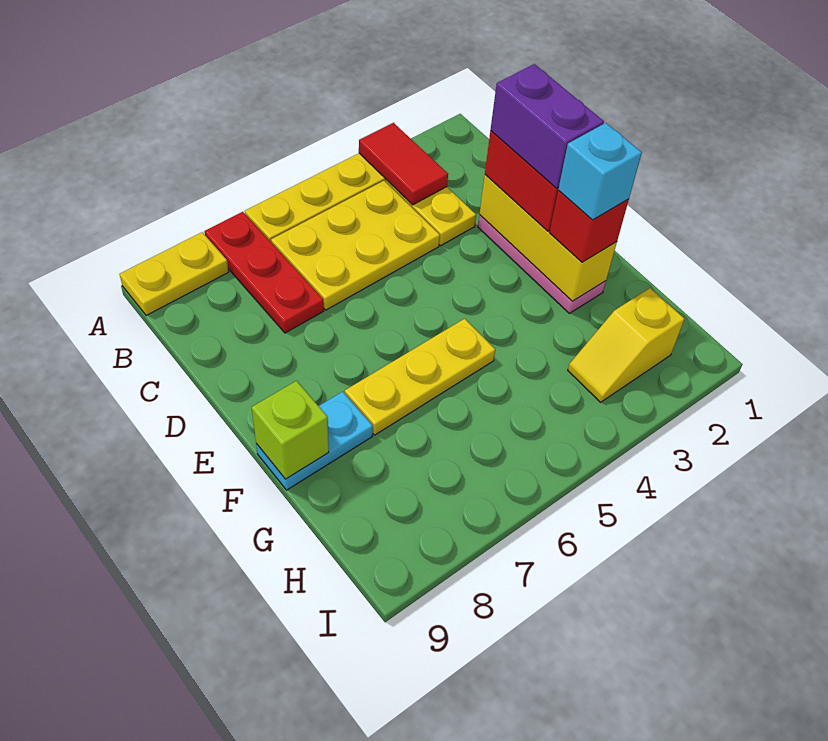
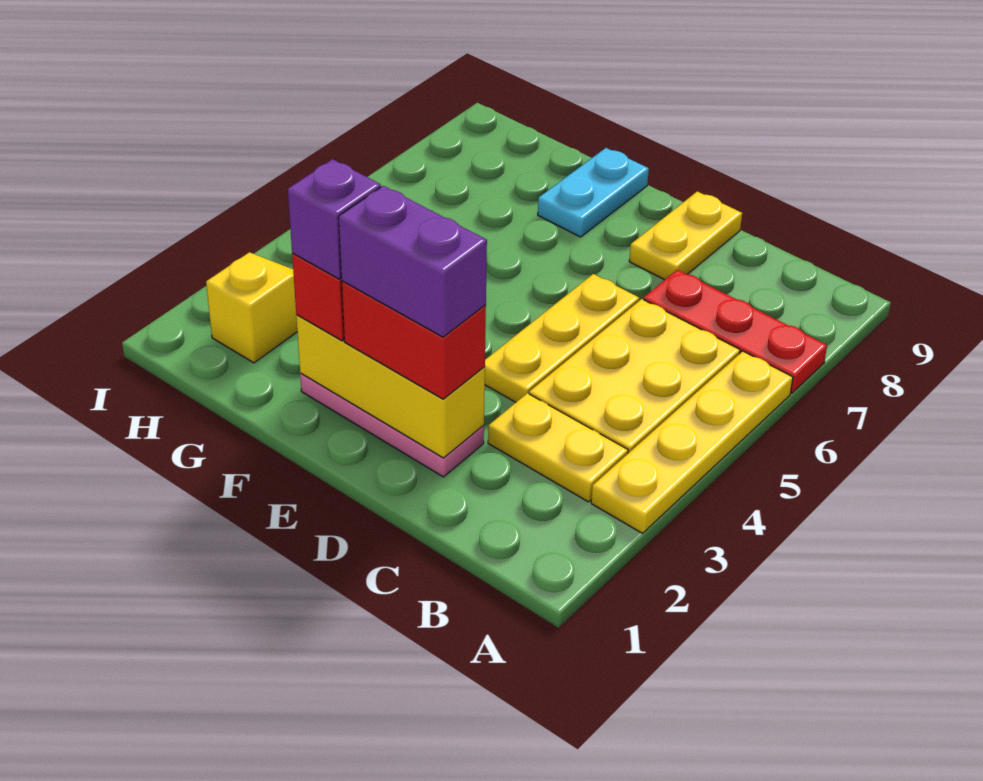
red 1x2 tile [359,123,448,205] -> none
yellow 1x2 plate [120,232,229,316] -> yellow 1x2 plate moved to [629,191,742,280]
cyan 1x1 brick [558,123,642,220] -> purple 1x1 brick [288,159,381,279]
yellow 1x3 plate [345,319,495,435] -> yellow 1x3 plate moved to [485,274,639,402]
lime 1x1 brick [252,381,329,479] -> none

